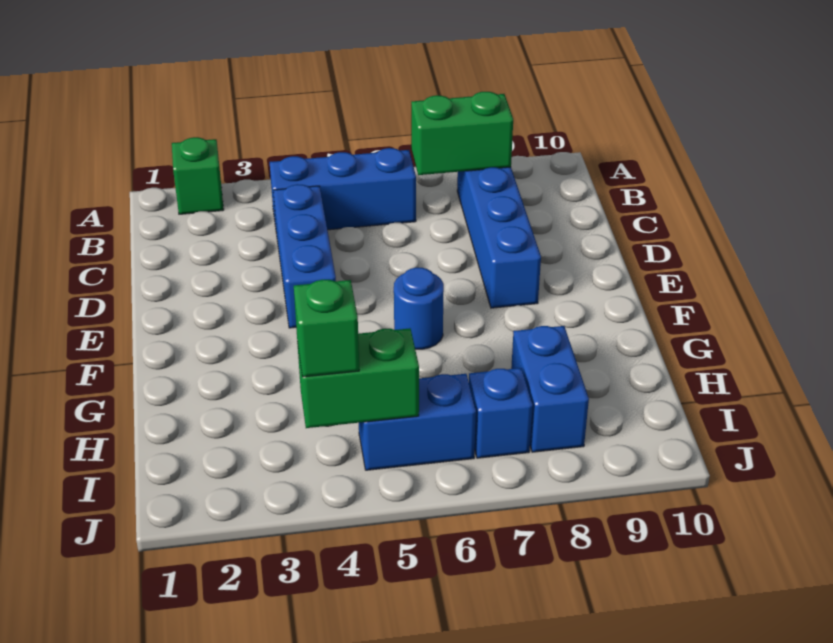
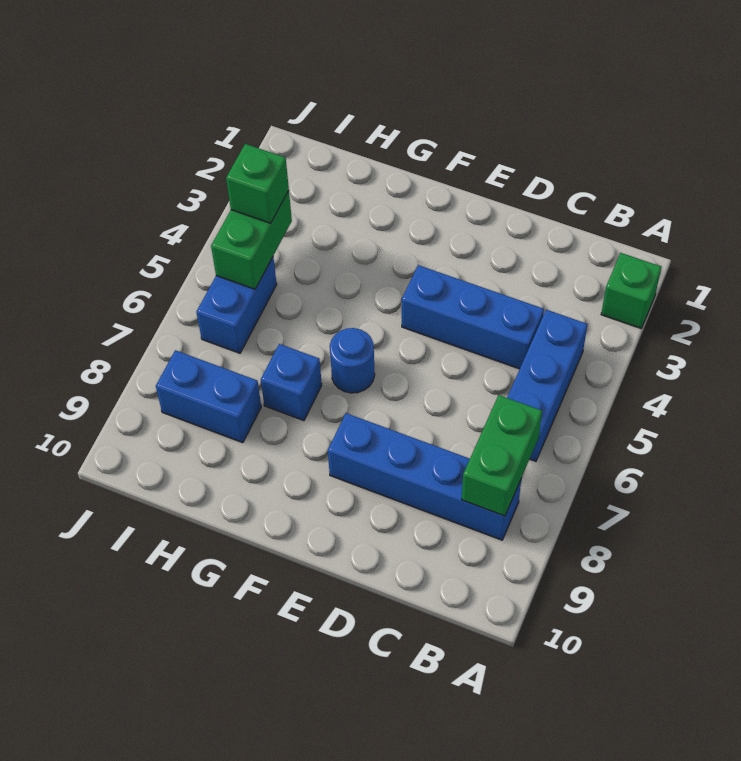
blue 1x1 brick [469,368,533,458] -> blue 1x1 brick moved to [261,344,322,421]

